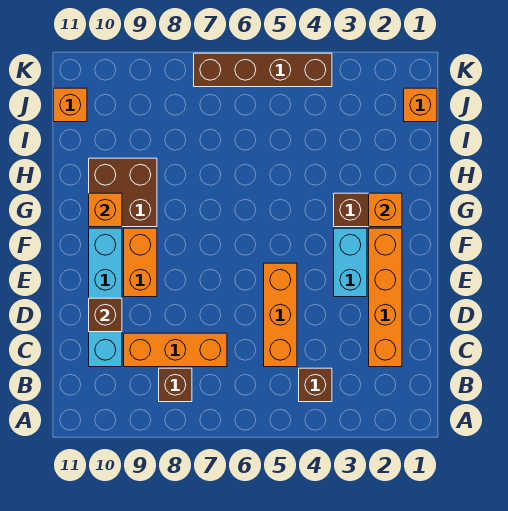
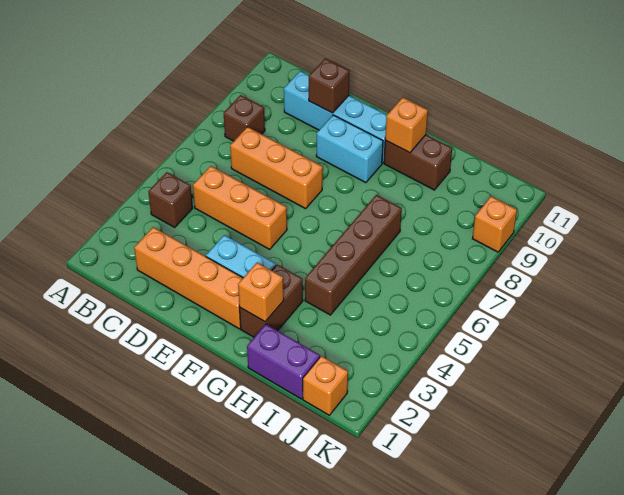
orange 1x3 brick [124,333,227,367] -> orange 1x3 brick turned to [230,127,323,209]
orange 1x2 brick [124,228,157,297] -> cyan 1x2 brick [316,115,383,183]
brown 2x2 brick [89,158,157,227] -> brown 1x2 brick [384,135,452,190]
none -> purple 1x2 brick [247,324,320,399]
orange 1x1 brick [54,88,87,122] -> orange 1x1 brick moved to [472,196,517,252]
brown 1x4 brick [194,53,332,87] -> brown 1x4 brick moved to [305,195,402,315]

